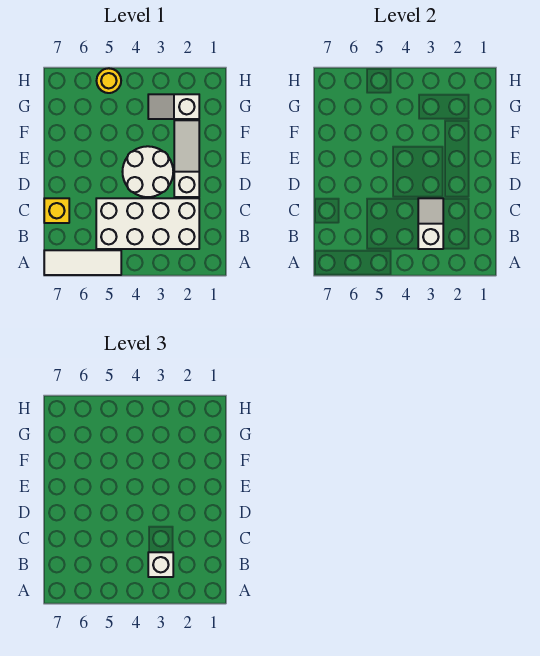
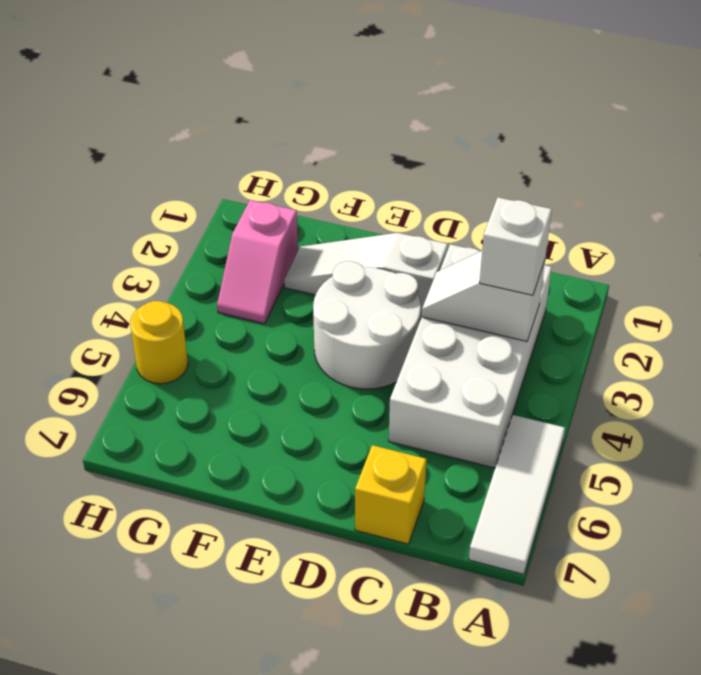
white 1x2 slope [148,94,199,119] -> pink 1x2 slope [217,200,298,324]

